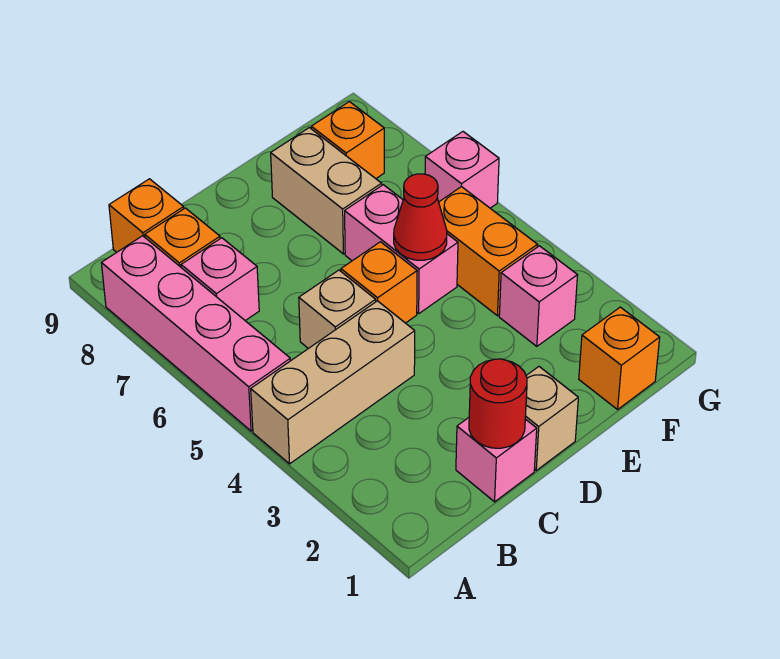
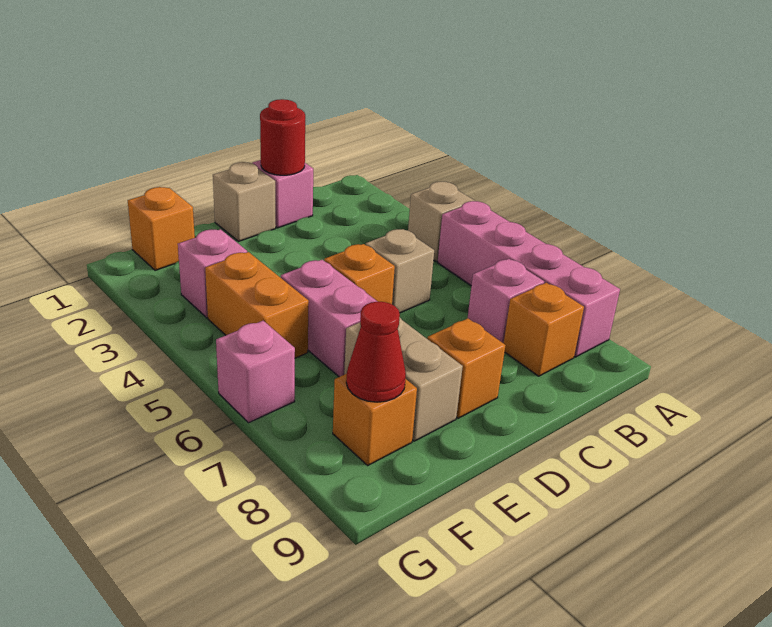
tan 1x3 brick [251,301,415,464] -> tan 1x1 brick [408,182,474,262]
orange 1x1 brick [109,179,184,252] -> orange 1x1 brick moved to [427,318,506,418]
red 1x1 cone [394,174,447,260] -> red 1x1 cone moved to [346,302,406,402]

